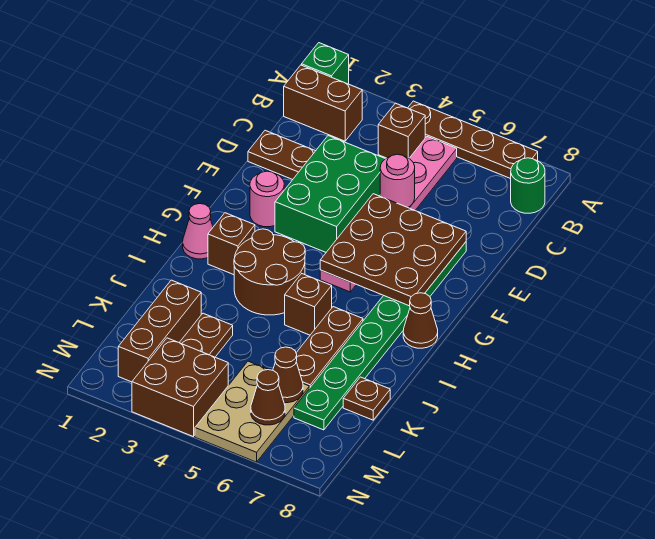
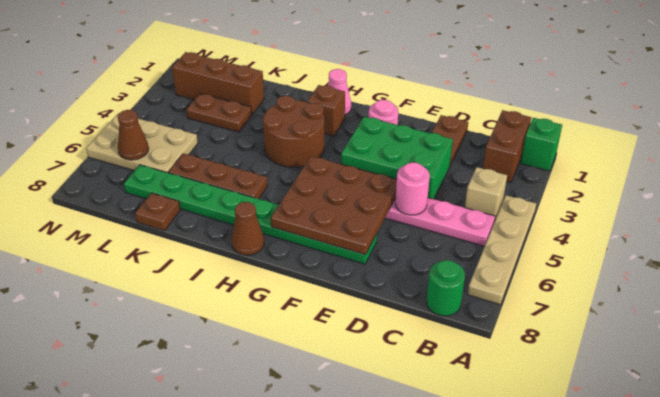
brown 1x4 plate [408,101,538,179] -> tan 1x4 plate [467,195,536,305]
brown 1x1 brick [378,103,425,158] -> tan 1x1 brick [465,167,507,220]
brown 1x1 brick [285,274,332,335] -> none
brown 1x1 cone [273,347,303,403] -> none
brown 2x2 brick [132,338,228,437] -> none

